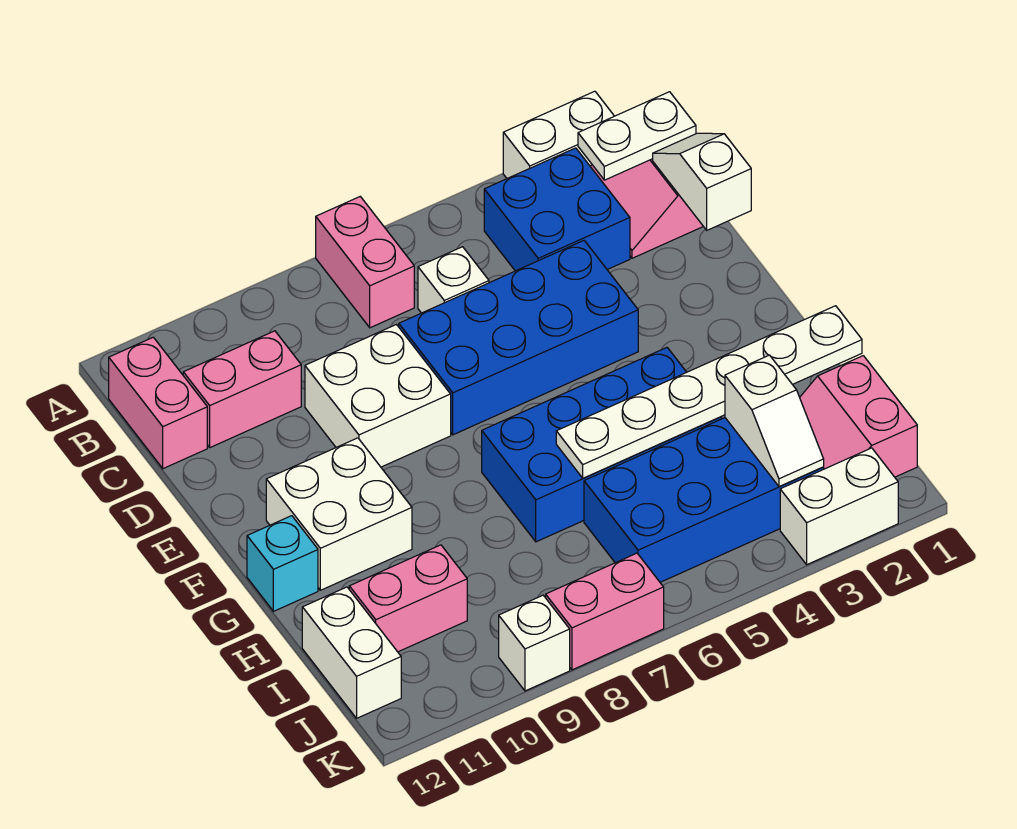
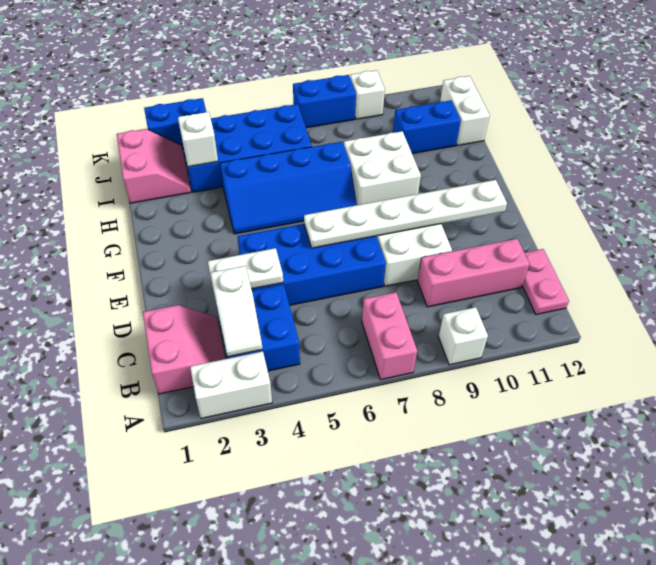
white 1x2 plate [578,92,696,180] -> white 1x2 plate moved to [208,248,283,289]
pink 1x2 brick [109,337,207,469] -> pink 1x2 plate [522,249,569,315]
white 1x2 slope [653,133,751,230] -> white 1x2 slope moved to [211,266,263,357]
white 1x1 brick [418,247,489,313] -> white 1x1 brick moved to [438,307,488,365]
pink 1x2 brick [183,331,301,447] -> pink 1x3 brick [418,239,530,307]
white 2x2 brick [266,438,412,590] -> white 2x2 brick moved to [344,131,421,205]
blue 2x4 brick [482,348,721,542] -> blue 2x4 slope [220,142,357,234]
cyan 1x1 brick [247,516,318,611] -> none
white 1x6 plate [556,306,862,478] -> white 1x6 plate moved to [304,180,507,248]
pink 1x2 brick [349,545,467,652] -> blue 1x2 brick [393,101,461,154]
white 1x2 brick [780,448,898,565] -> blue 1x2 brick [144,98,206,149]
pink 1x2 brick [546,553,664,670] -> blue 1x2 brick [293,75,356,128]

